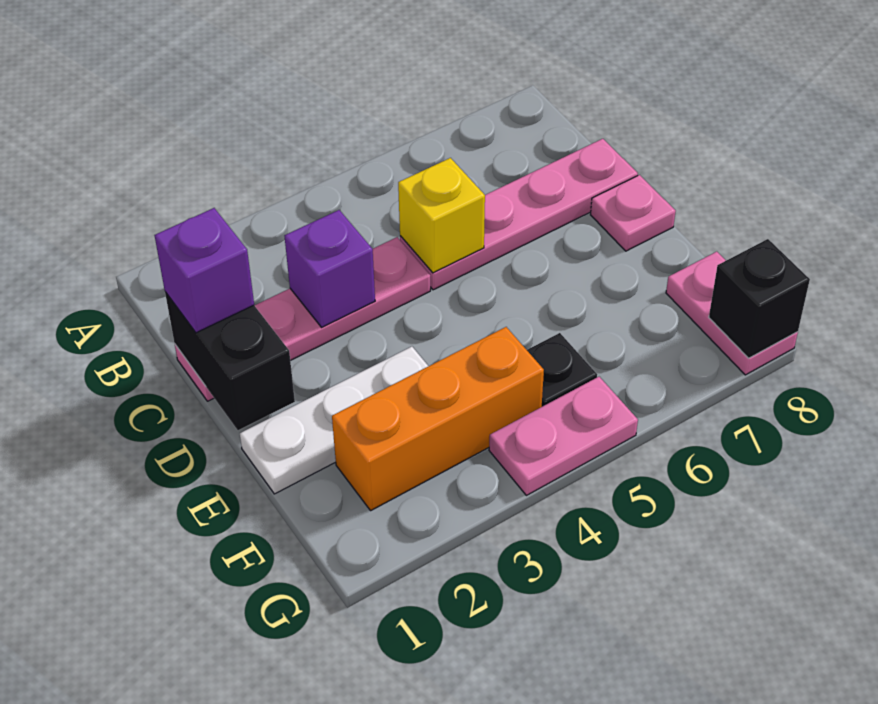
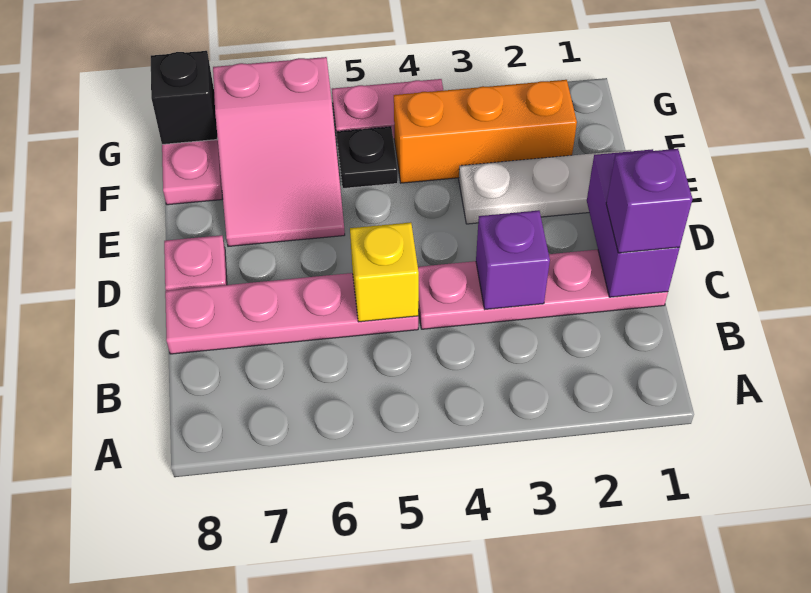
black 1x2 brick [165,292,295,430] -> purple 1x2 brick [587,149,680,297]
none -> pink 2x3 slope [213,57,345,246]

